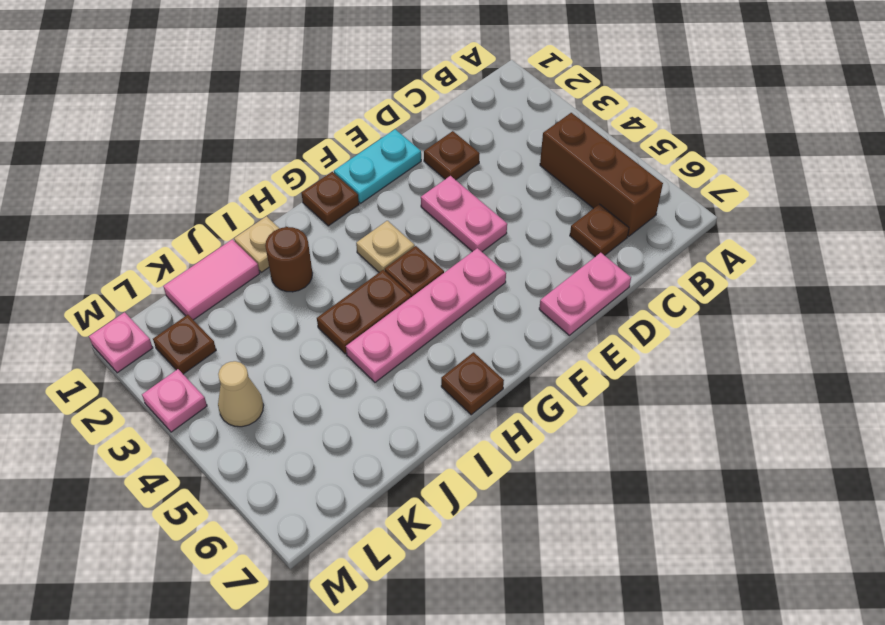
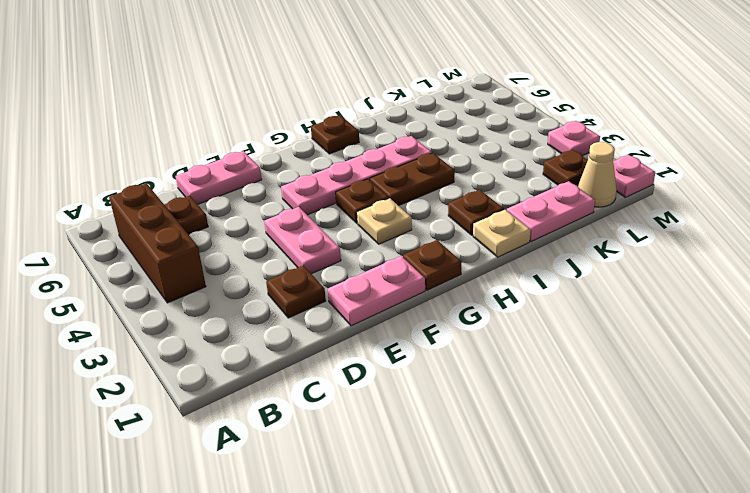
cyan 1x2 plate [334,129,421,203] -> pink 1x2 plate [328,256,425,326]
brown 1x1 round brick [265,227,312,292] -> brown 1x1 plate [448,190,504,235]
pink 1x2 tile [163,239,260,320] -> pink 1x2 plate [507,181,595,241]
tan 1x1 cone [218,361,264,427] -> tan 1x1 cone moved to [578,142,617,207]

